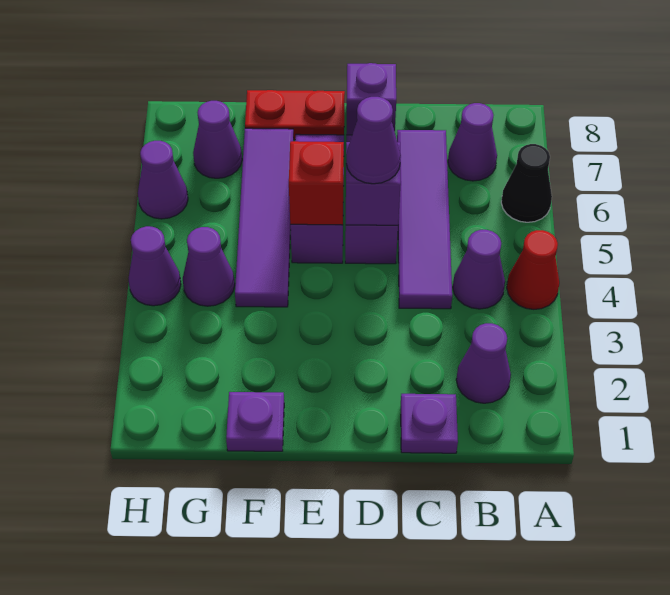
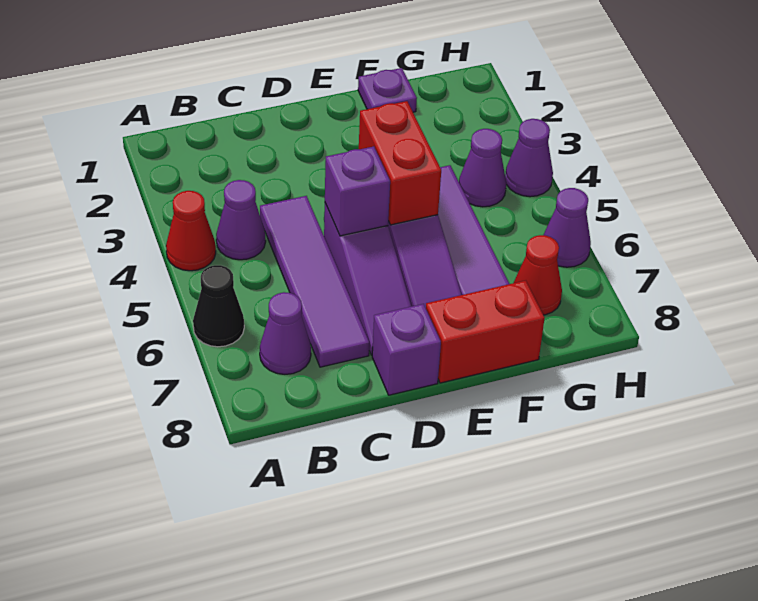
purple 1x1 cone [456,323,511,403] -> none
purple 1x1 plate [401,394,458,453] -> none
purple 1x1 cone [346,97,401,184] -> none
red 1x1 brick [289,141,344,225] -> red 1x2 brick [359,101,441,225]
red 1x2 plate [245,90,345,140] -> red 1x2 brick [426,281,545,383]
purple 1x1 cone [193,101,242,178] -> red 1x1 cone [514,235,562,315]

